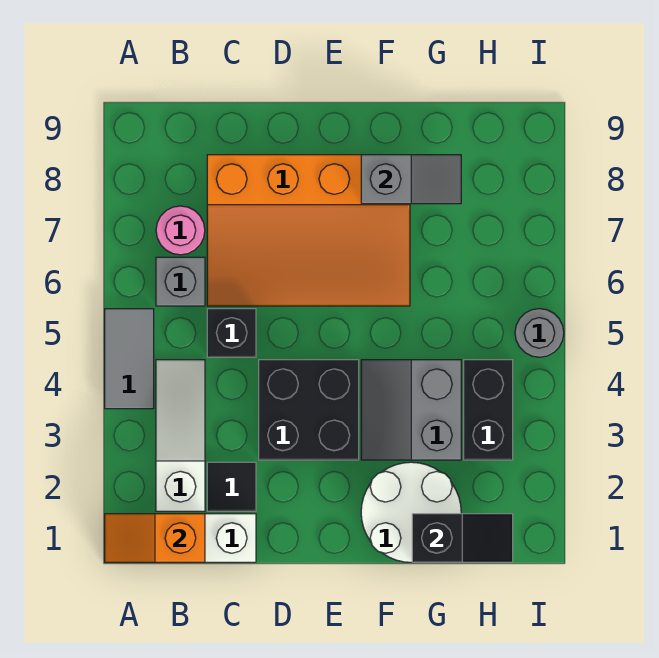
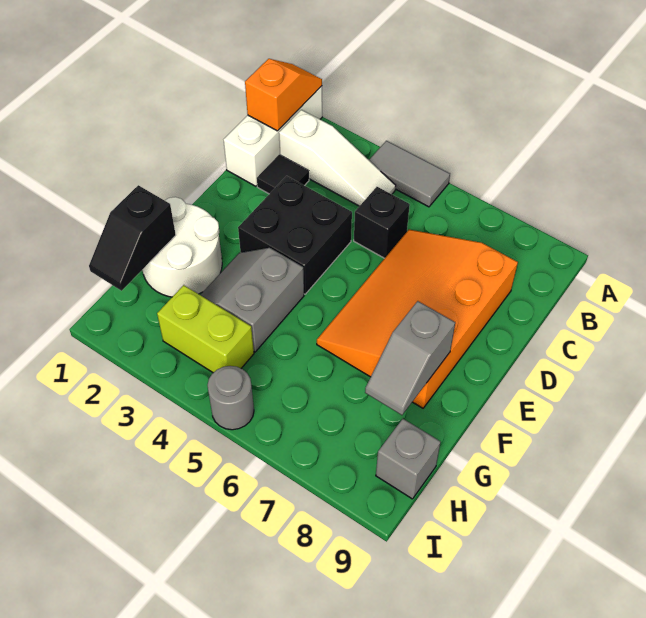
grey 1x1 brick [156,257,205,306] -> grey 1x1 brick moved to [376,419,441,499]
pink 1x1 round brick [156,206,205,255] -> none
grey 2x2 slope [361,360,461,460] -> grey 2x2 slope turned to [201,248,304,352]
black 1x2 brick [464,360,513,460] -> lime 1x2 brick [157,285,254,373]

